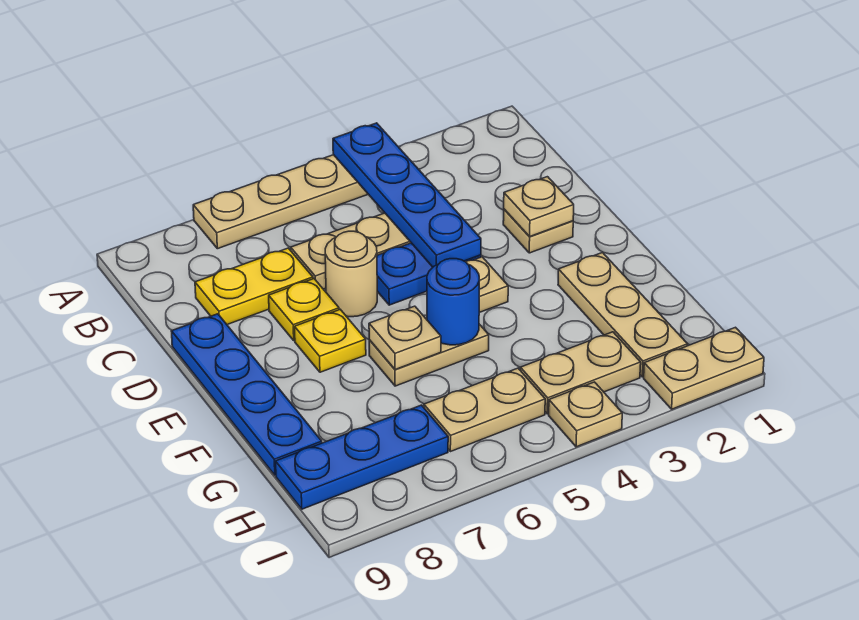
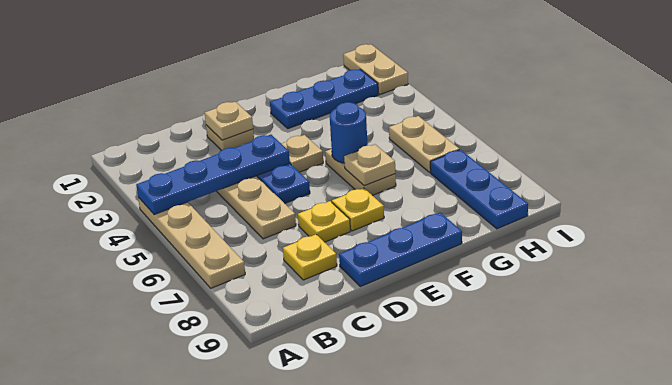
yellow 1x2 plate [195,248,313,325] -> yellow 1x1 plate [283,234,337,280]
tan 1x1 round brick [325,231,377,317] -> none
blue 1x4 plate [171,314,322,475] -> blue 1x3 plate [339,213,462,287]
tan 1x3 plate [558,253,688,377] -> blue 1x3 plate [270,69,378,129]
tan 1x2 plate [520,332,641,414] -> none
tan 1x1 plate [549,382,622,447] -> none

